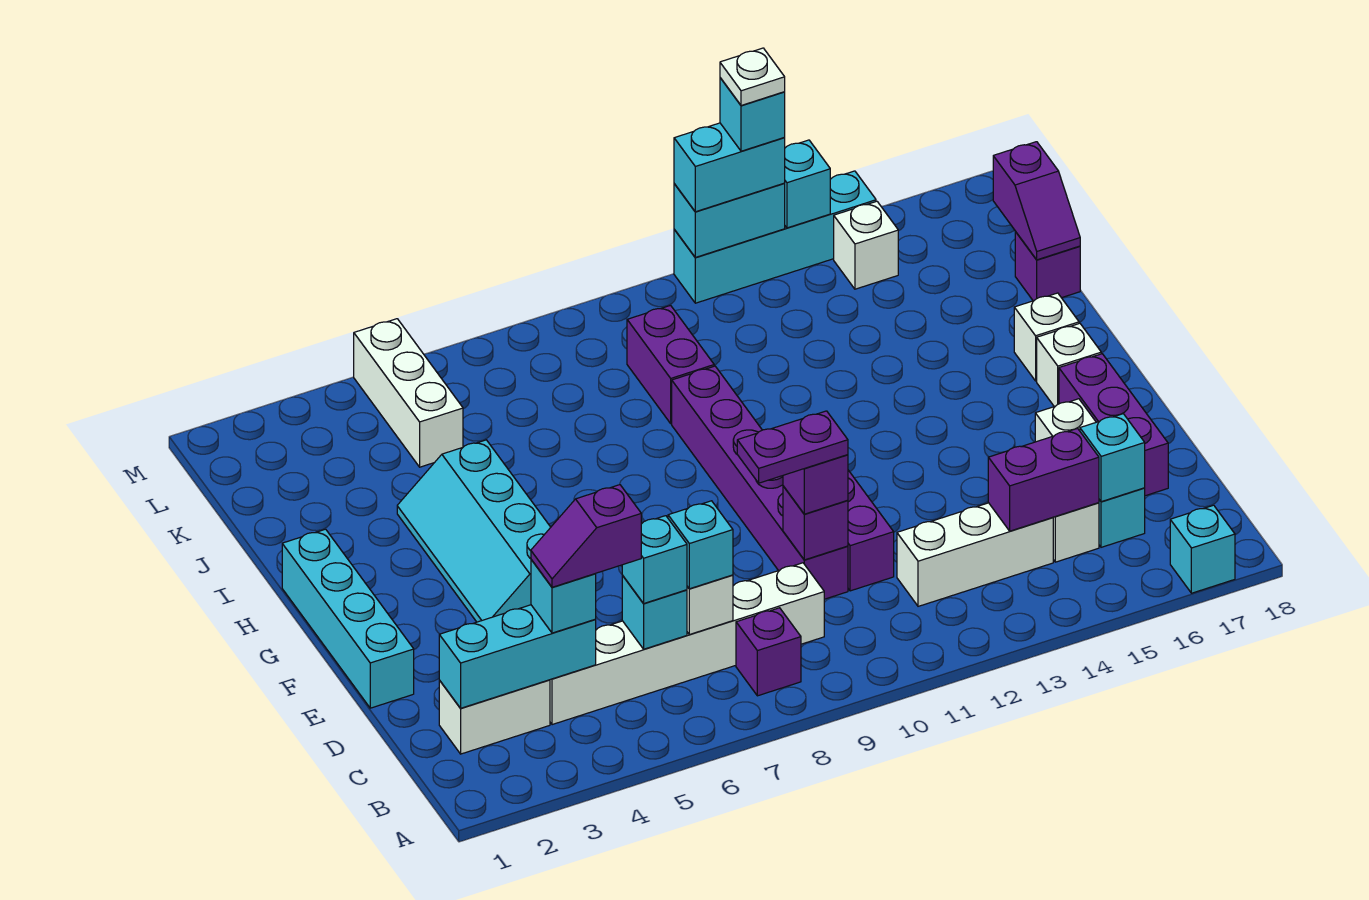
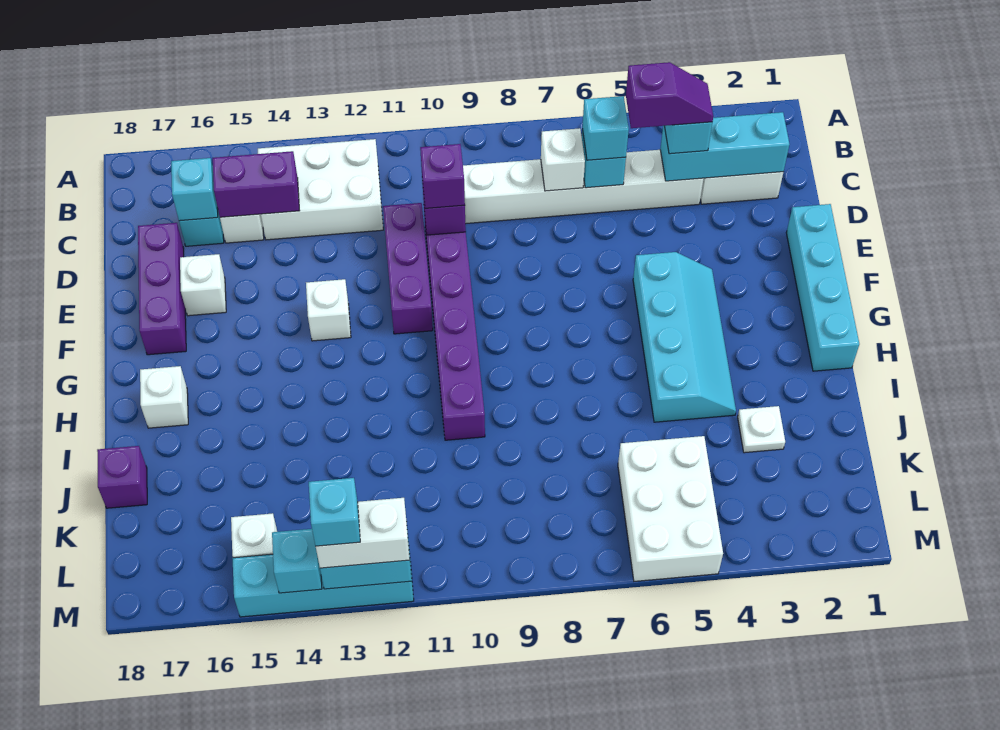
cyan 1x1 brick [1170,505,1235,593] -> none
purple 1x1 brick [736,608,801,696] -> none
cyan 1x1 brick [668,501,733,589] -> none
white 1x3 brick [897,503,1053,606] -> white 2x3 brick [258,139,383,240]
purple 1x2 plate [737,411,848,483] -> none
white 1x1 brick [1037,323,1101,407] -> white 1x1 brick moved to [306,279,351,341]
purple 1x2 brick [627,305,714,424] -> none
purple 1x2 slope [993,142,1080,260] -> none
white 1x3 brick [354,319,463,467] -> white 2x3 brick [618,436,723,581]
cyan 1x2 brick [674,123,785,212] -> white 1x2 brick [316,498,410,568]
white 1x1 plate [720,48,785,106] -> white 1x1 plate moved to [738,406,785,453]

